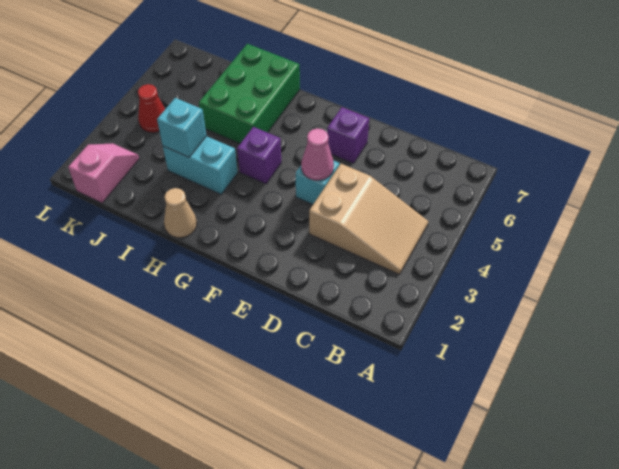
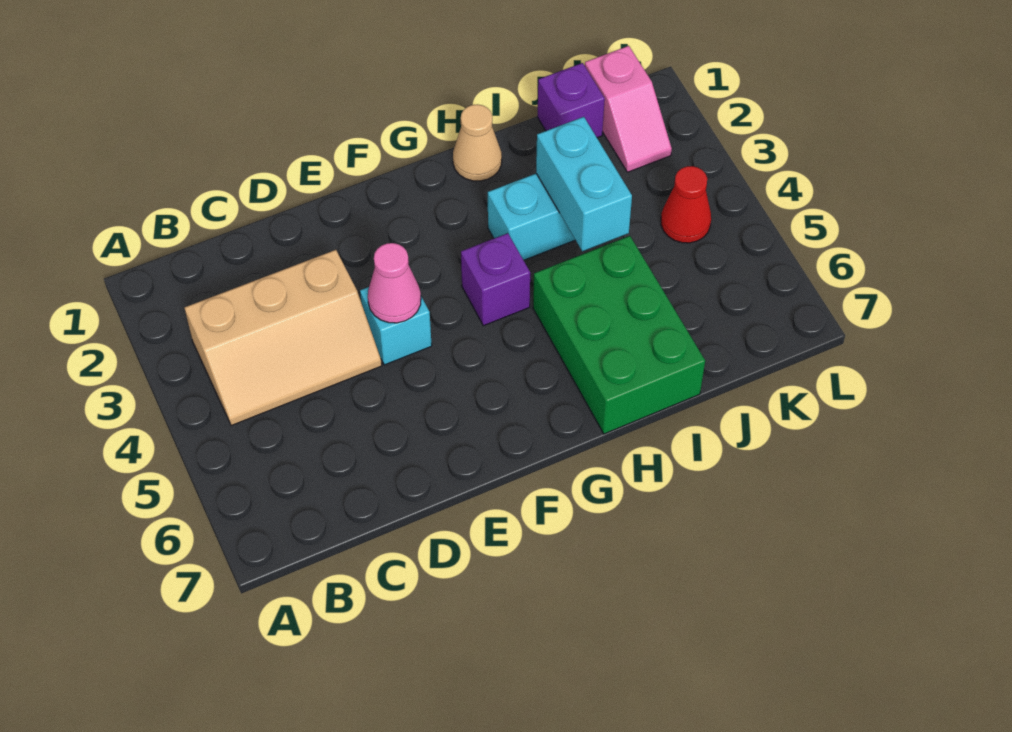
tan 2x3 slope [309,164,428,274] -> tan 2x3 slope turned to [185,250,382,426]
purple 1x1 brick [327,107,369,164] -> purple 1x1 brick moved to [538,63,605,138]
cyan 1x1 brick [157,98,206,157] -> cyan 1x2 brick [536,117,632,251]

